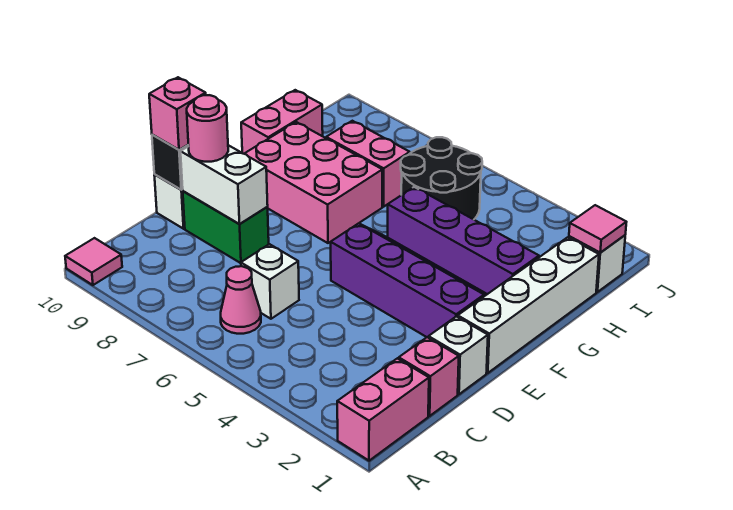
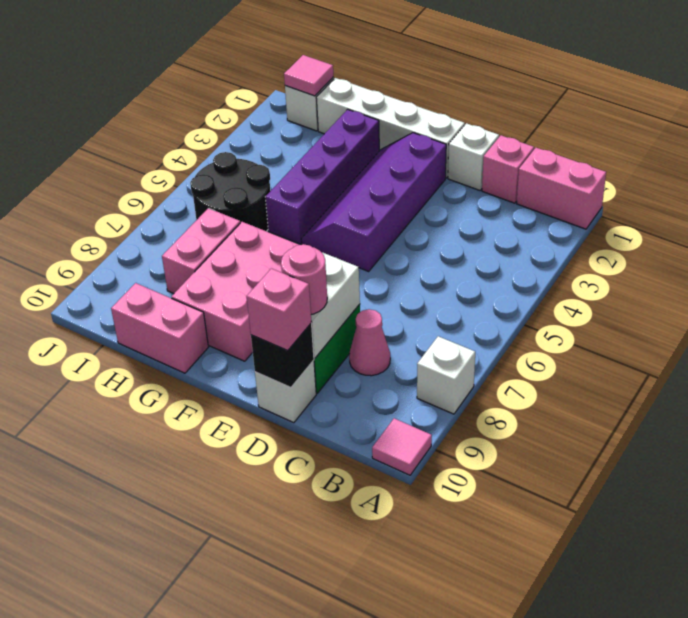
pink 1x1 cone [221,266,261,334] -> pink 1x1 cone moved to [349,309,390,376]
white 1x1 brick [241,244,299,319] -> white 1x1 brick moved to [417,336,475,414]

